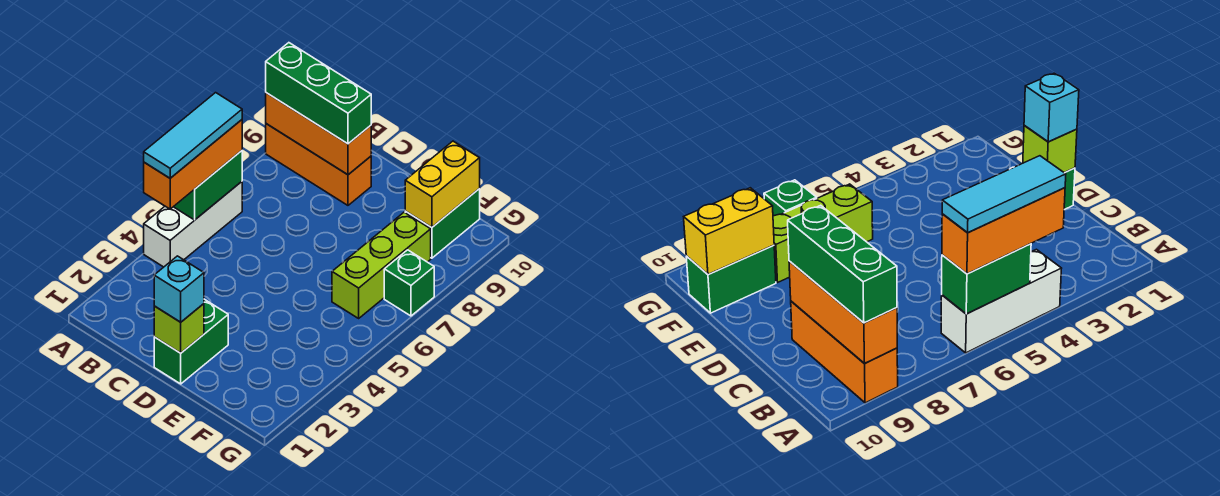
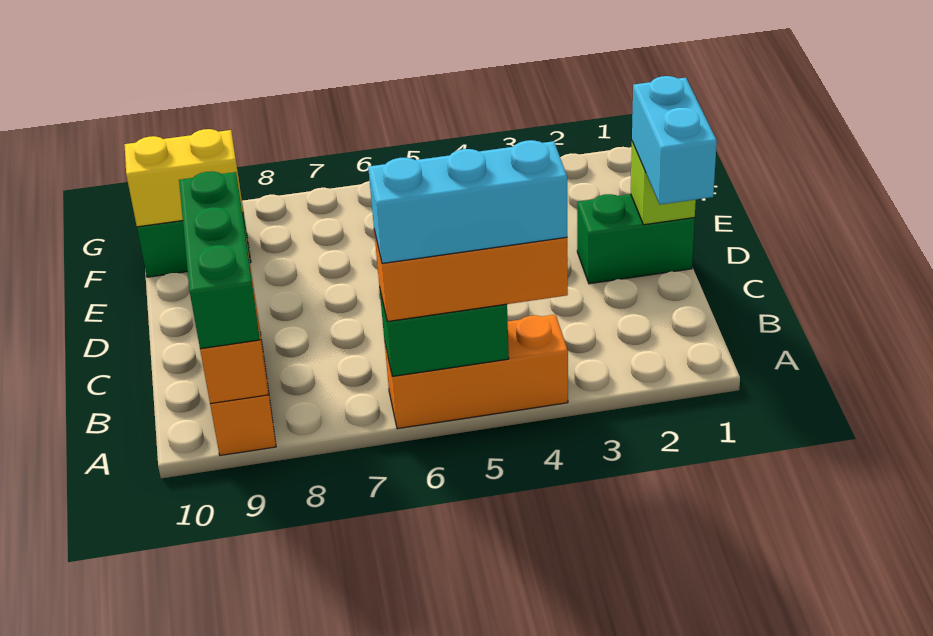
white 1x3 brick [144,182,242,267] -> orange 1x3 brick [384,314,568,429]
cyan 1x3 tile [144,93,242,178] -> cyan 1x3 brick [368,140,567,263]
cyan 1x1 brick [154,256,204,322] -> cyan 1x2 brick [632,76,717,205]
lime 1x3 brick [332,212,431,318] -> none
green 1x1 brick [384,250,434,316] -> none

